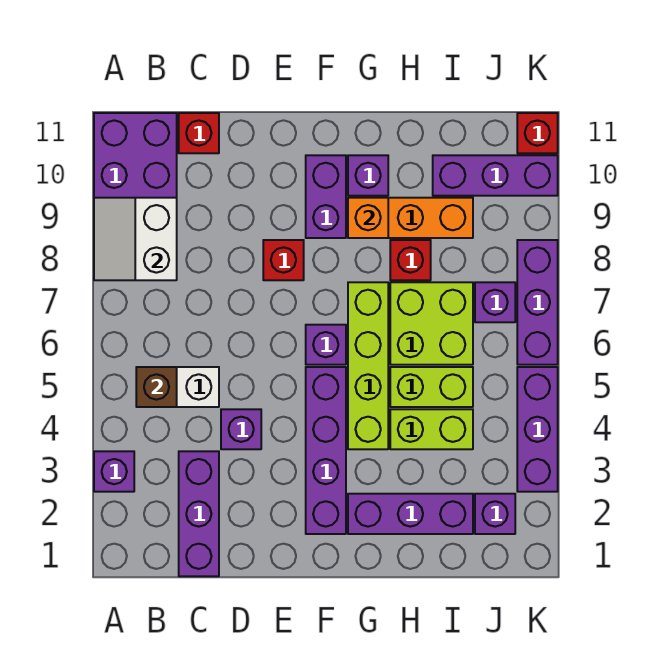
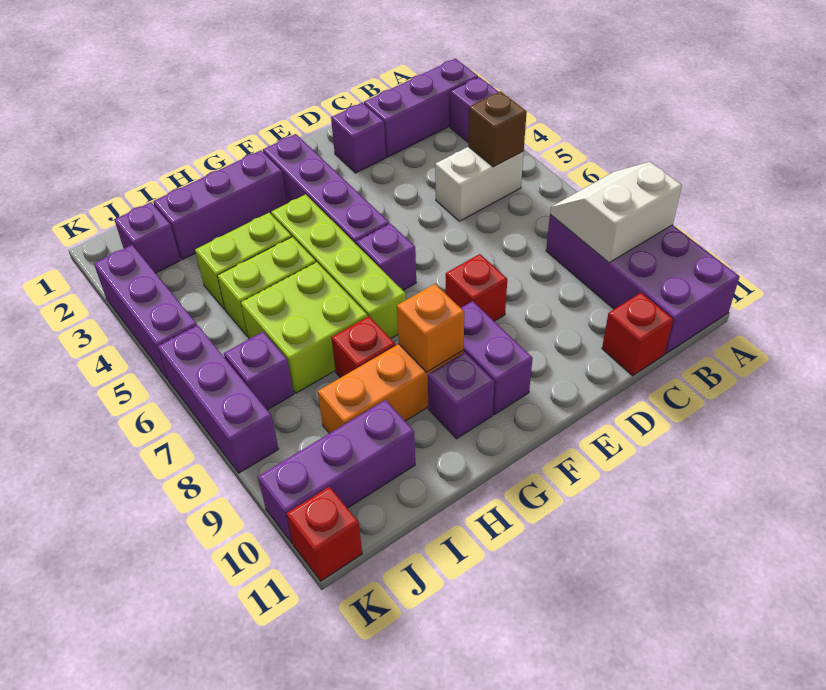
white 2x2 slope [94,198,177,280] -> white 2x2 slope turned to [550,162,682,263]
purple 1x3 brick [179,451,219,576] -> purple 1x3 brick turned to [364,59,478,157]
purple 1x1 brick [221,409,261,449] -> purple 1x1 brick moved to [331,103,386,173]

